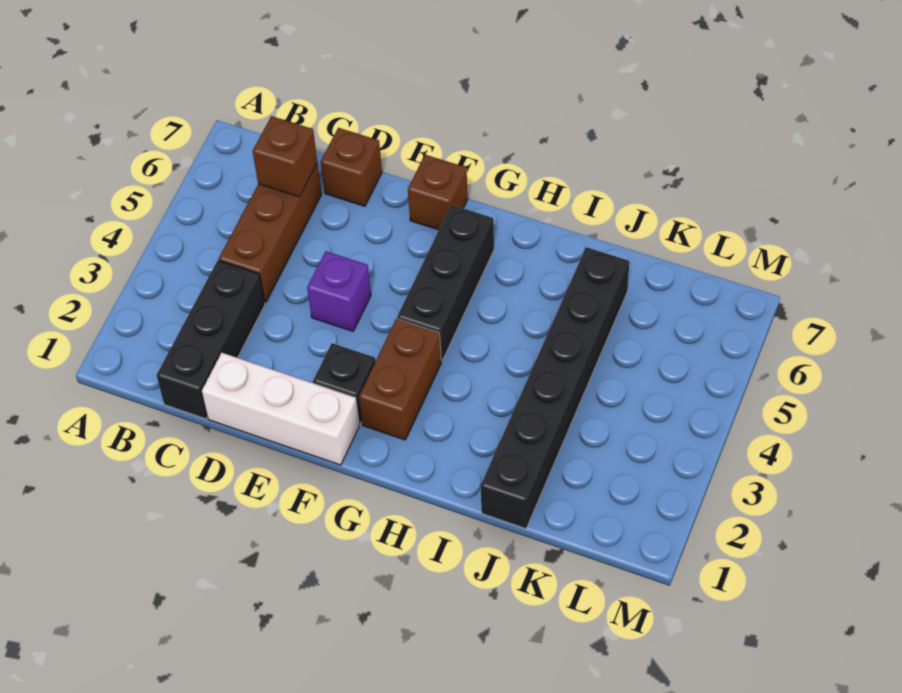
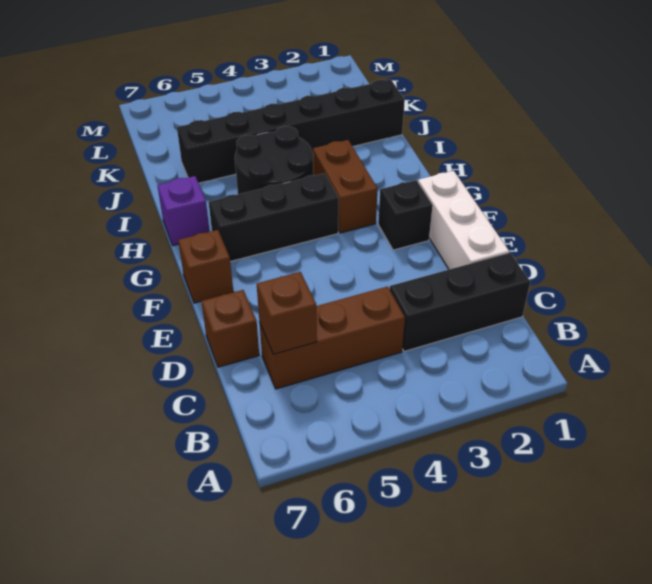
purple 1x1 brick [307,251,371,331] -> purple 1x1 brick moved to [157,176,210,246]
brown 1x2 brick [359,319,441,440] -> brown 1x2 brick turned to [313,140,378,233]
none -> black 2x2 round brick [235,126,313,194]

